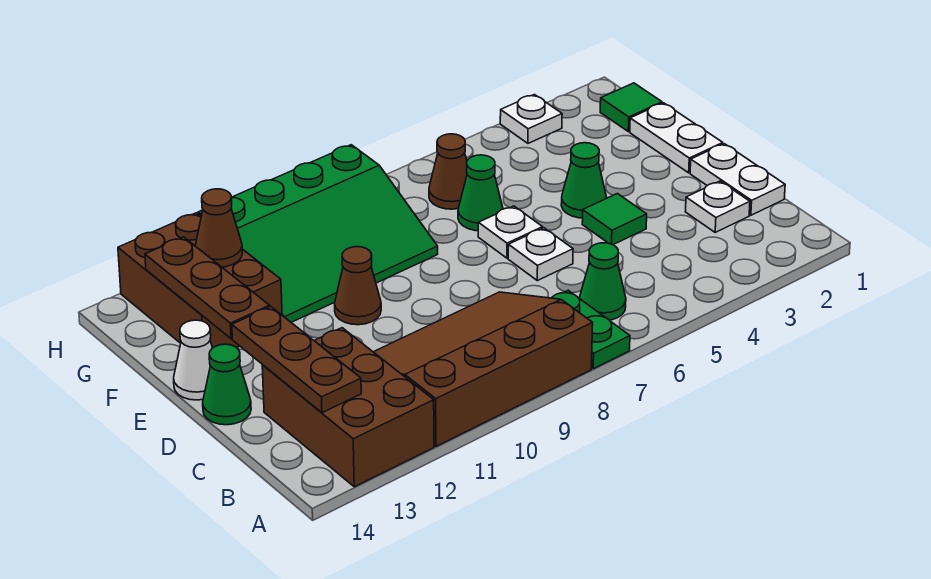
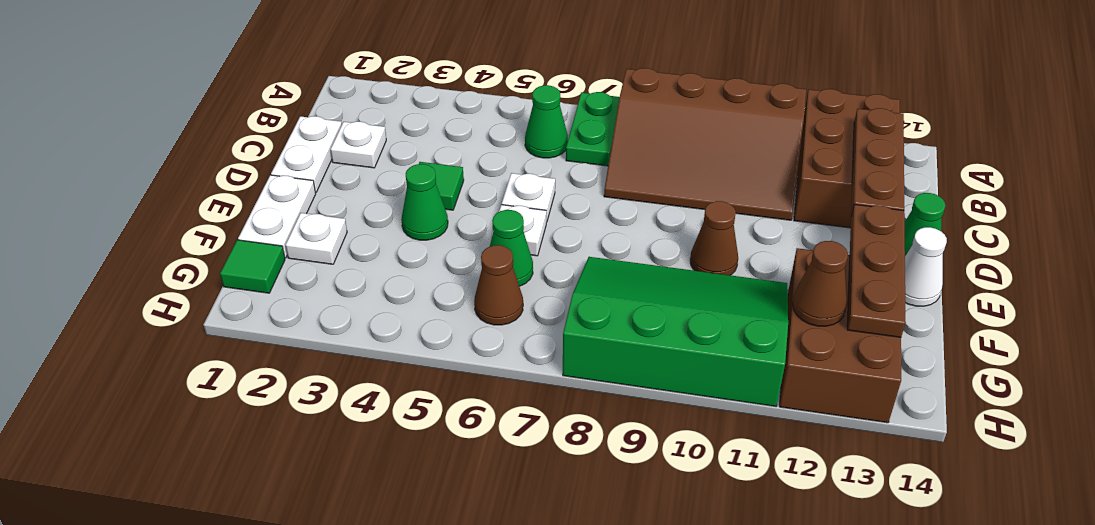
white 1x1 plate [500,95,562,143] -> white 1x1 plate moved to [286,213,347,264]

